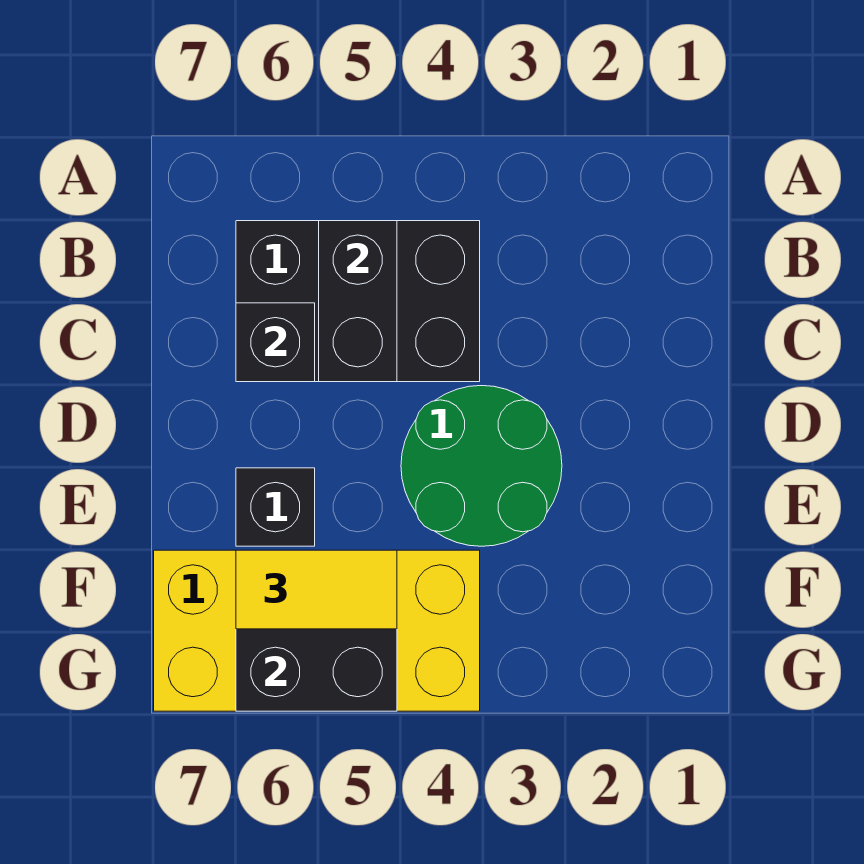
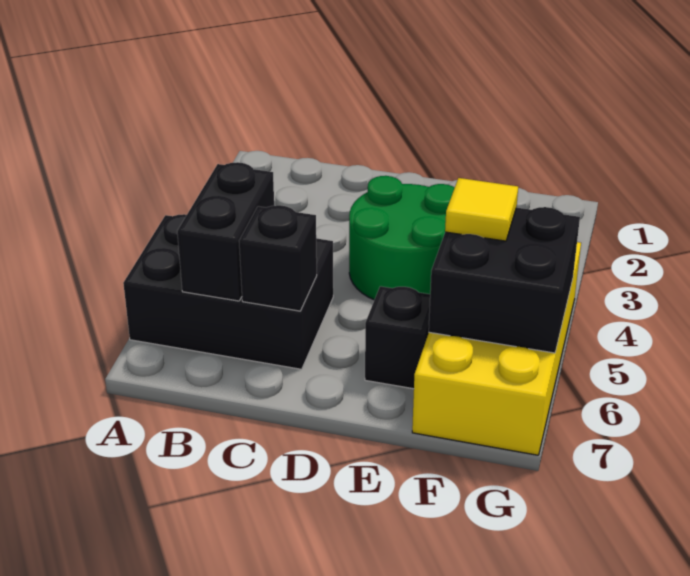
black 2x3 brick [236,221,480,382] -> black 2x3 brick turned to [123,214,333,369]
black 1x2 brick [319,221,397,382] -> black 1x2 brick turned to [177,162,274,301]
yellow 1x2 tile [236,550,397,629] -> yellow 1x1 tile [445,178,518,241]

